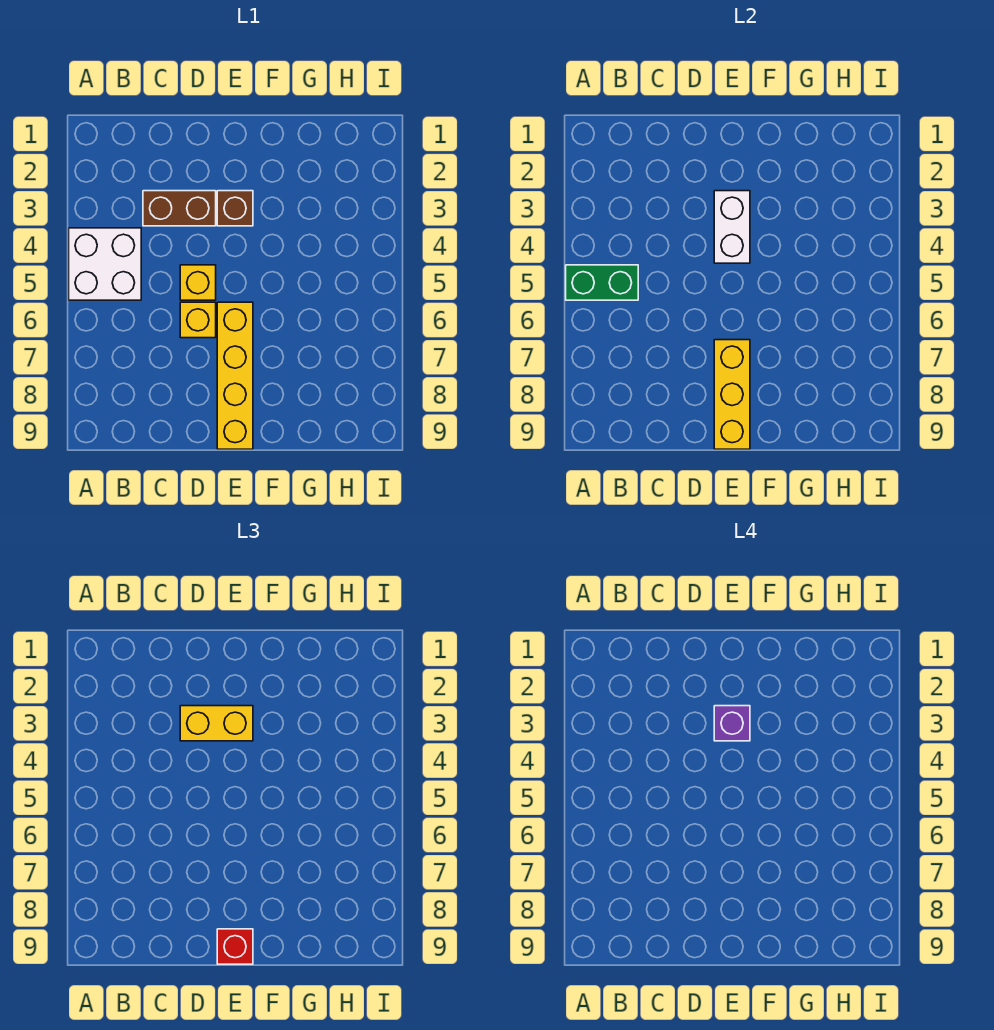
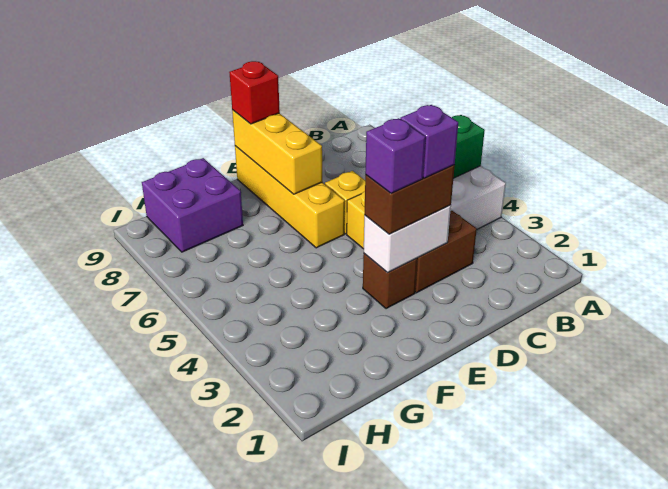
yellow 1x2 brick [180,706,253,741] -> brown 1x2 brick [364,165,455,234]
none -> purple 1x1 brick [400,105,458,178]
white 1x2 brick [714,191,750,263] -> white 1x2 brick turned to [364,205,451,273]
none -> purple 2x2 brick [142,158,243,252]

